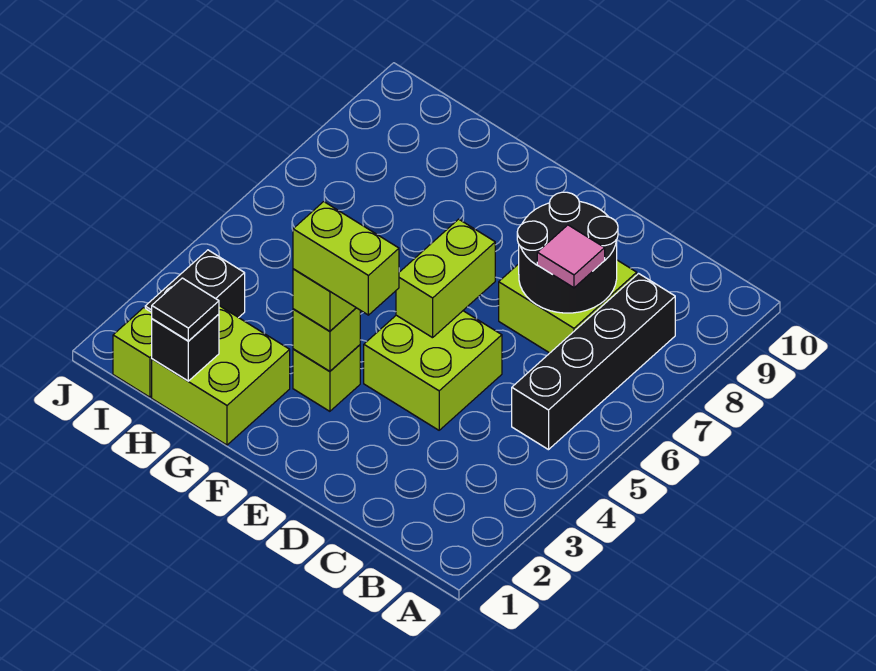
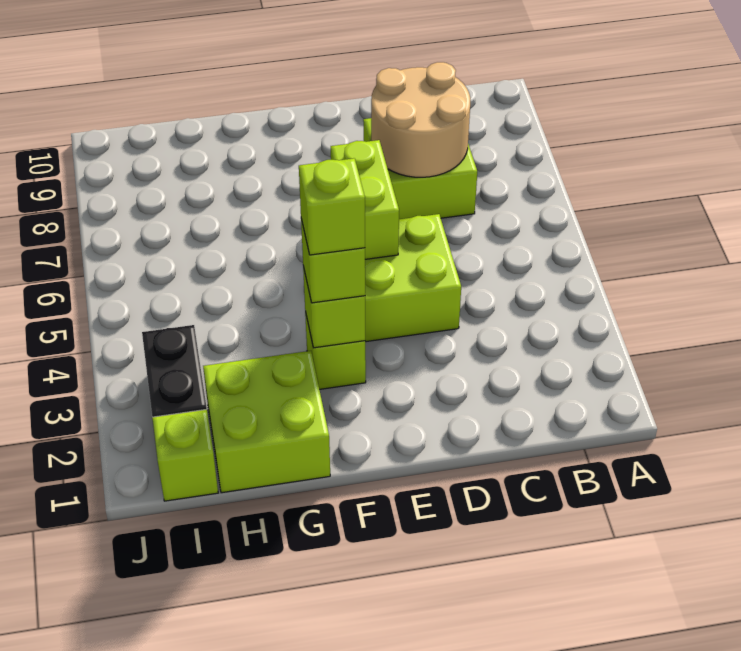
black 1x4 brick [512,274,675,450] -> none
black 2x2 round brick [517,192,618,313] -> tan 2x2 round brick [371,62,470,177]
pink 1x1 tile [537,225,605,288] -> none
lime 1x2 brick [293,202,399,315] -> lime 1x1 brick [299,158,365,255]
black 1x1 brick [152,314,219,381] -> none
black 1x1 tile [152,278,219,341] -> none

